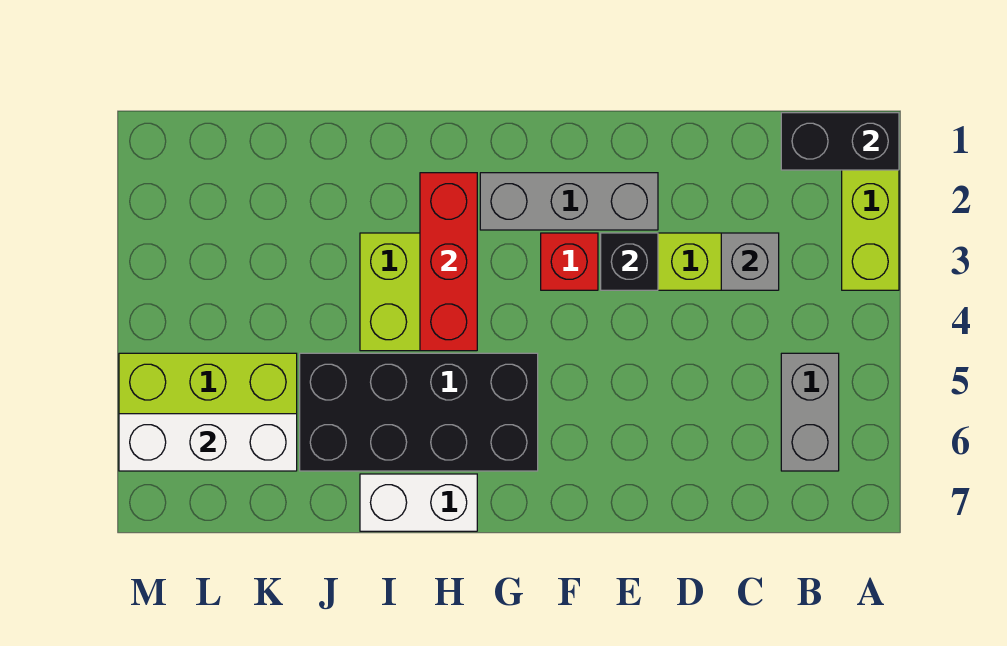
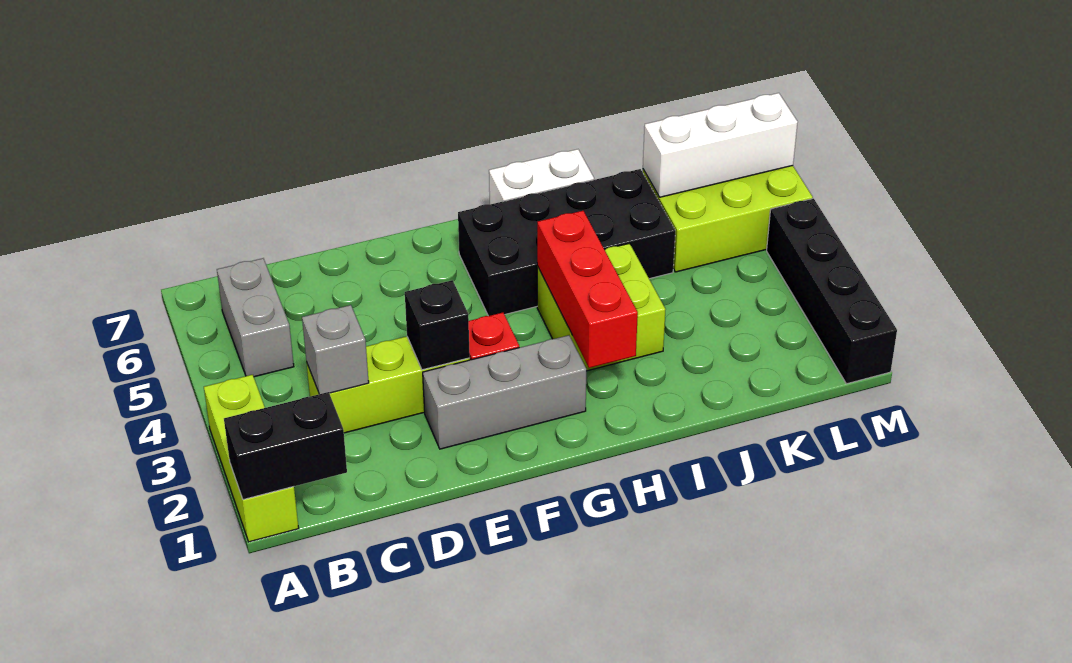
none -> black 1x4 brick [767,199,897,384]

